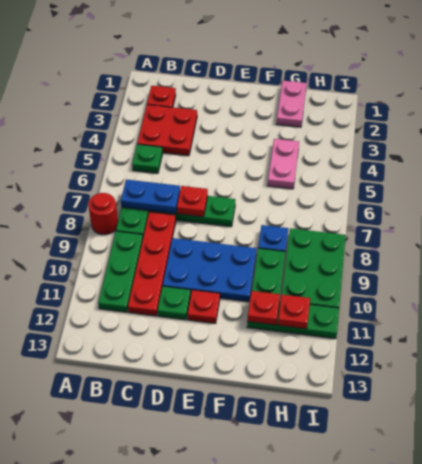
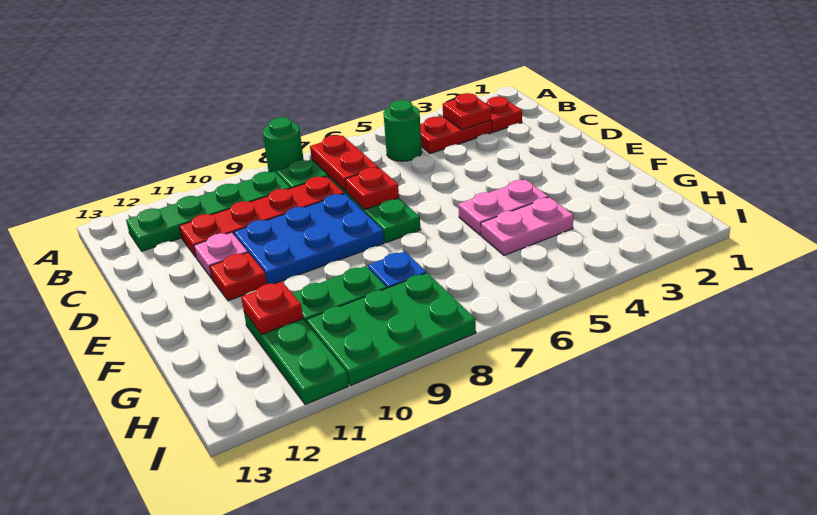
red 1x1 round brick [88,193,118,235] -> green 1x1 round brick [263,117,304,173]
red 2x2 plate [137,105,197,156] -> red 1x2 plate [420,117,492,154]
green 1x1 plate [132,144,163,173] -> green 1x1 round brick [383,100,422,161]
blue 1x2 plate [121,180,180,213] -> red 1x2 plate [310,135,378,192]
green 1x3 plate [98,231,143,312] -> green 1x4 plate [126,172,290,251]
blue 2x3 plate [163,238,257,302] -> blue 2x3 plate turned to [234,194,384,284]
green 1x1 plate [158,286,191,320] -> pink 1x1 plate [194,232,248,279]
pink 1x2 plate [276,81,307,127] -> pink 1x2 plate moved to [458,180,548,235]
red 1x1 plate [278,295,310,329] -> red 1x1 plate moved to [443,93,491,130]

